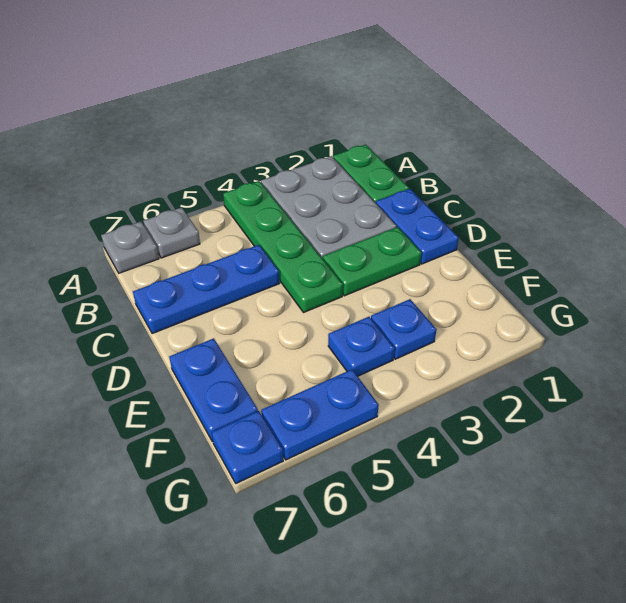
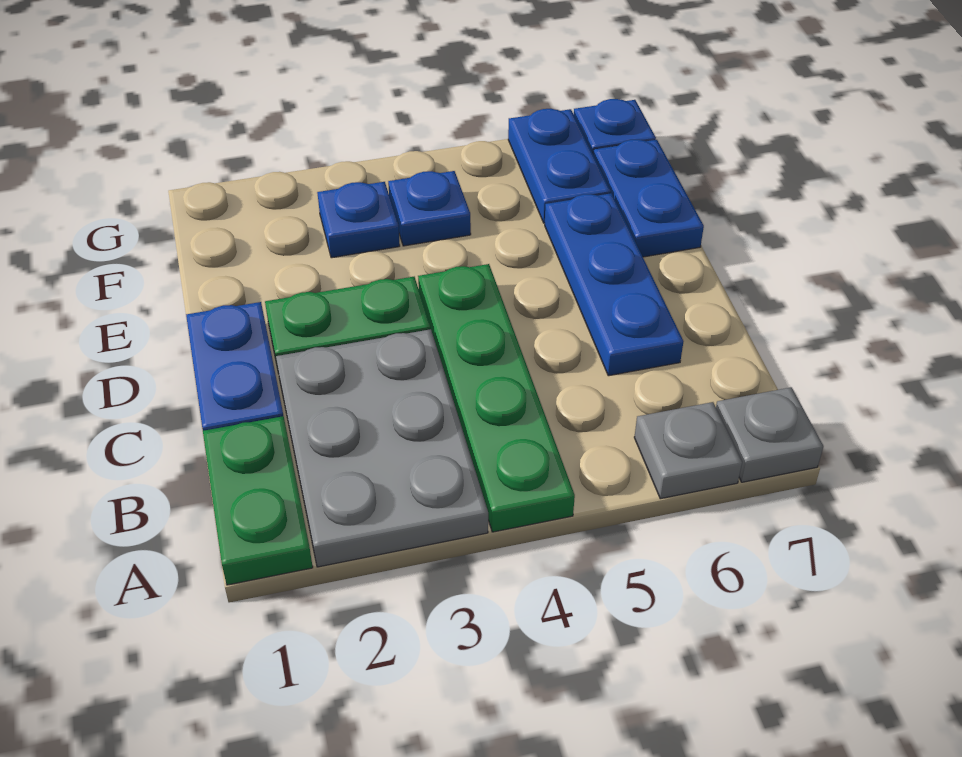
blue 1x3 plate [133,245,280,334] -> blue 1x3 plate turned to [545,193,684,376]
blue 1x2 plate [261,369,379,460] -> blue 1x2 plate turned to [508,109,611,223]

